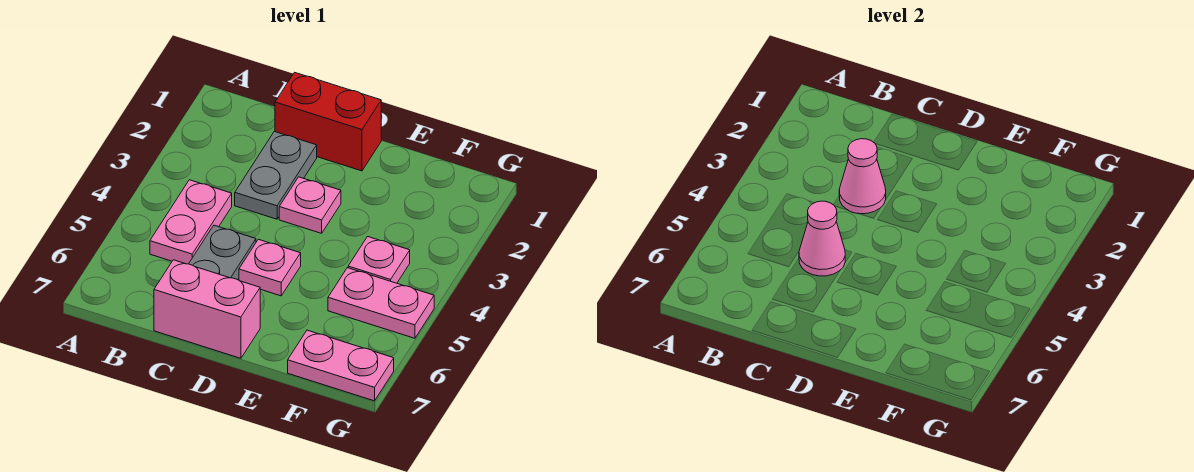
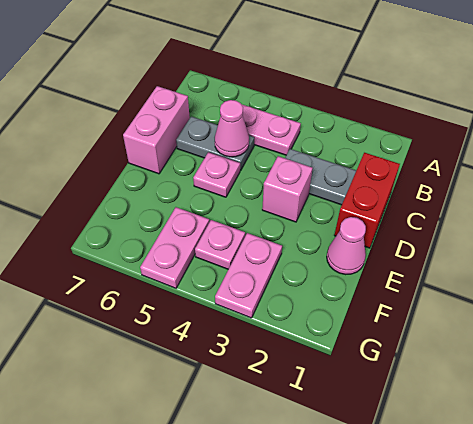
pink 1x1 cone [839,139,886,214] -> pink 1x1 cone moved to [327,217,366,275]
pink 1x1 plate [279,177,341,233] -> pink 1x1 brick [262,156,313,222]
pink 1x2 plate [288,330,394,401] -> pink 1x2 plate moved to [215,233,282,318]

